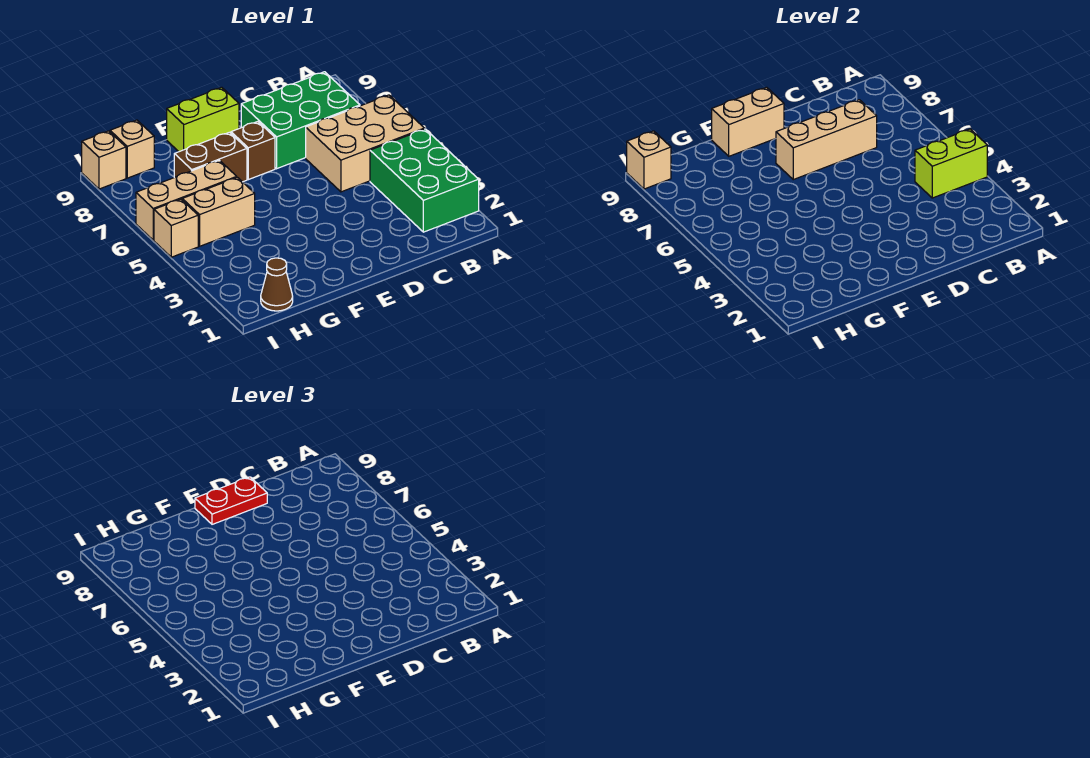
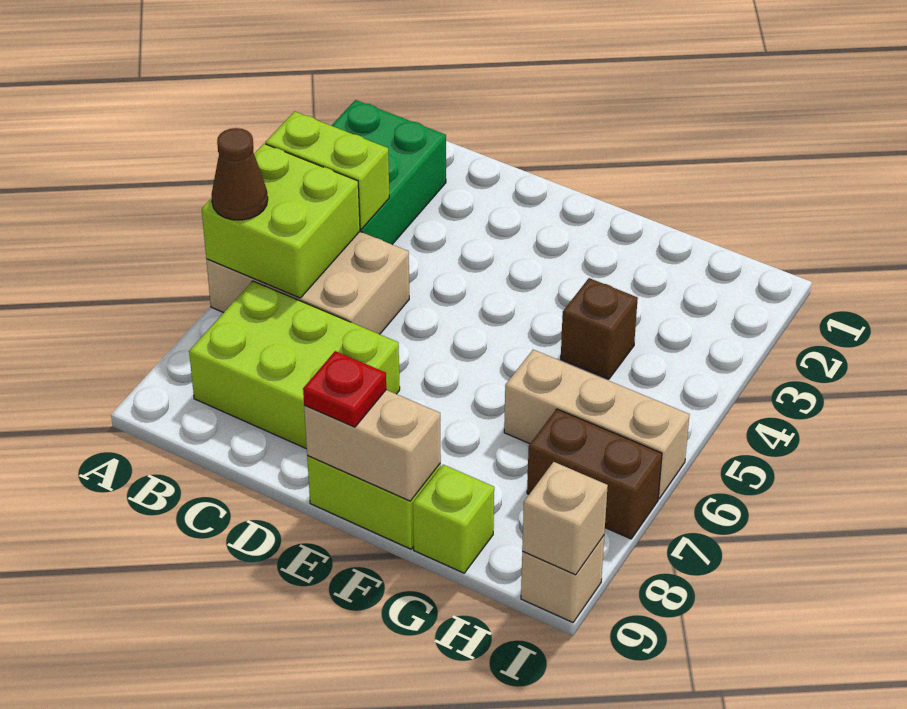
none -> lime 2x2 brick [202,144,360,298]
green 2x3 brick [241,72,360,169] -> lime 2x3 brick [189,281,400,449]
tan 1x3 brick [776,100,877,180] -> none
red 1x2 plate [195,477,267,524] -> red 1x1 plate [303,351,386,427]
brown 1x1 brick [231,122,275,180] -> brown 1x1 brick moved to [561,278,638,379]
brown 1x2 brick [174,132,247,182] -> brown 1x2 brick moved to [527,409,662,539]
tan 1x2 brick [182,177,255,246] -> none
none -> lime 1x1 brick [413,465,494,573]
brown 1x1 cone [261,258,293,311] -> brown 1x1 cone moved to [211,128,268,220]
tan 1x1 brick [110,120,154,178] -> none
tan 1x1 brick [154,199,198,257] -> none

